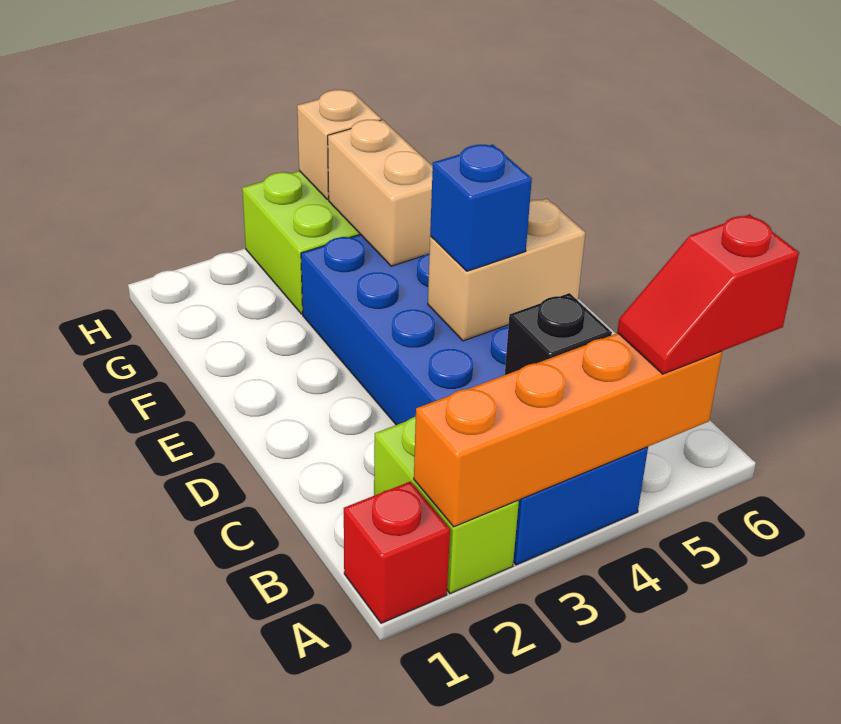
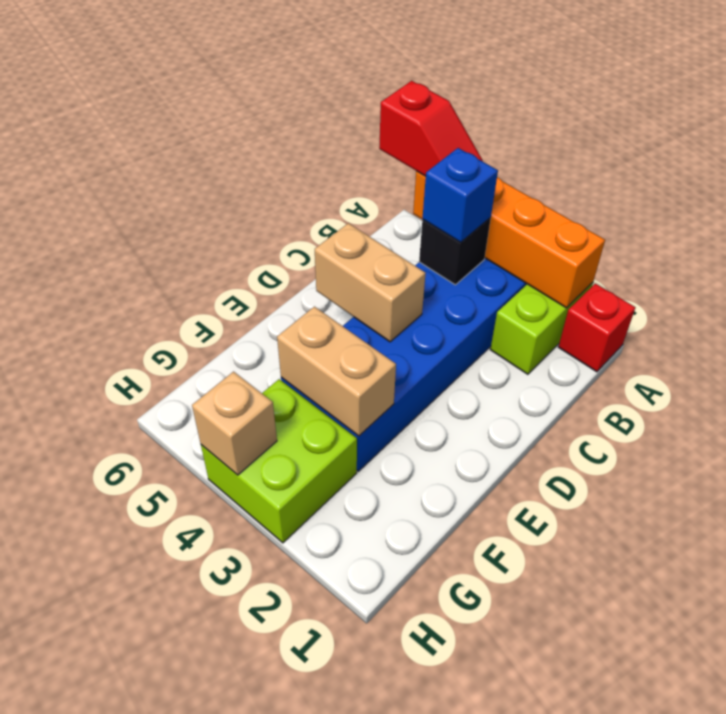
blue 1x1 brick [430,144,532,271] -> blue 1x1 brick moved to [422,148,498,242]
tan 1x2 brick [328,120,433,266] -> tan 1x2 brick turned to [277,307,396,436]

